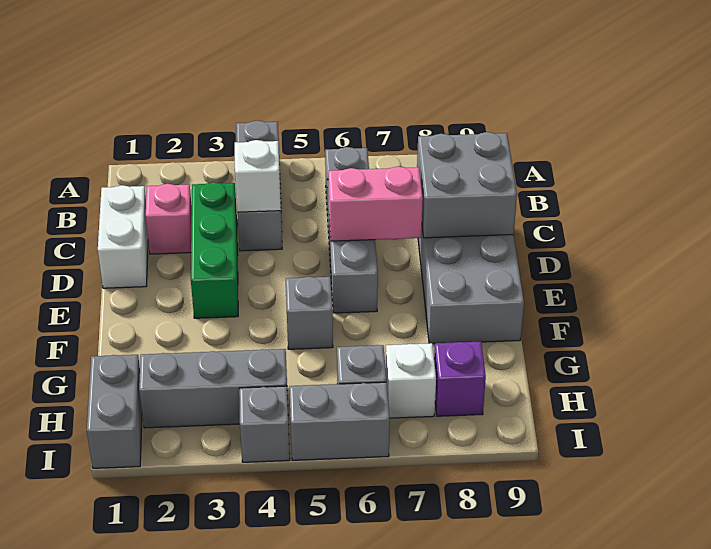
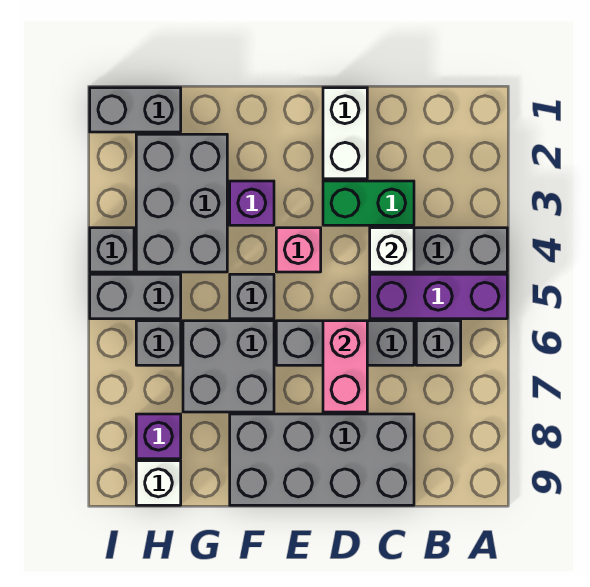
none -> purple 1x3 brick [370,274,507,319]
white 1x2 brick [98,185,148,288] -> white 1x2 brick turned to [323,88,367,179]
pink 1x1 brick [146,184,192,254] -> pink 1x1 brick moved to [276,228,321,272]
green 1x3 brick [191,182,238,318] -> green 1x2 brick [323,181,414,225]
grey 2x2 brick [417,132,517,238] -> grey 2x2 brick moved to [183,321,274,412]
none -> purple 1x1 brick [230,181,274,225]
grey 1x3 brick [139,349,288,428] -> grey 2x3 brick [136,134,227,272]
white 1x1 brick [386,343,436,418] -> white 1x1 brick moved to [136,461,181,505]
grey 1x2 brick [289,382,390,460] -> grey 1x2 brick turned to [90,274,181,319]

